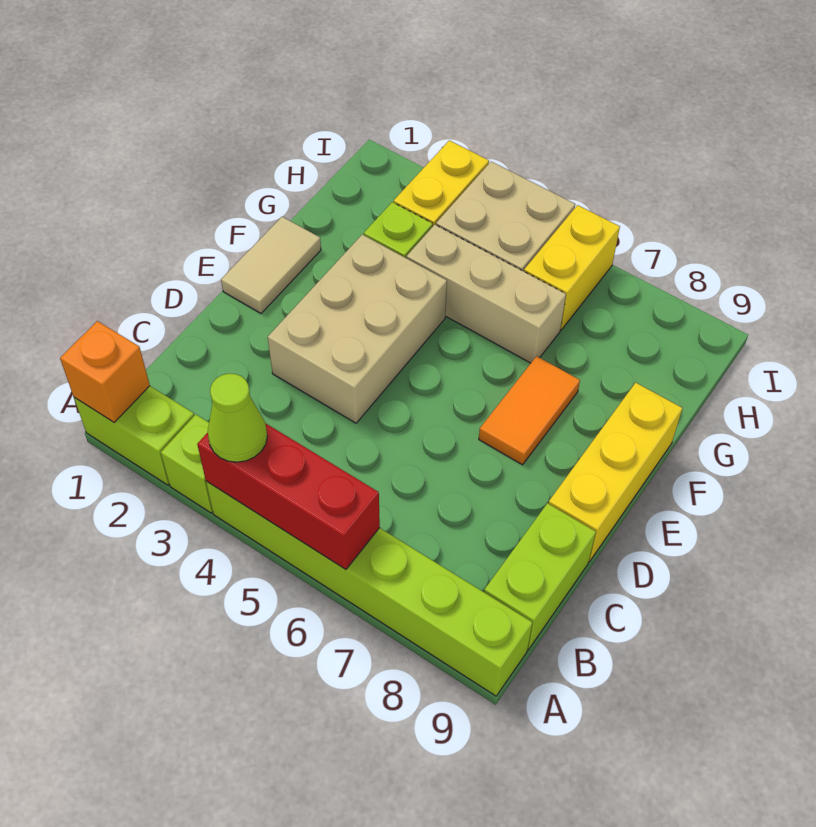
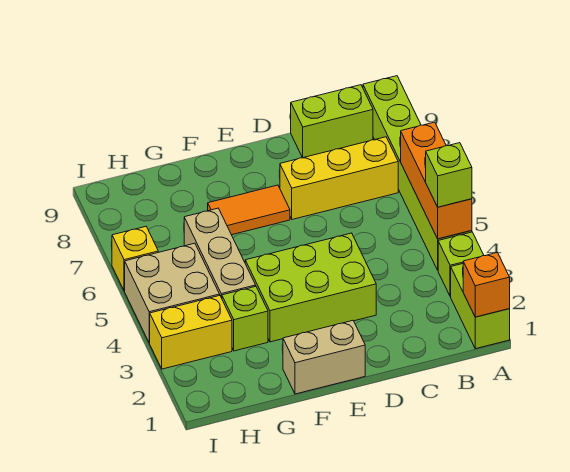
red 1x3 brick [197,423,380,569] -> orange 1x3 brick [401,122,472,239]
lime 1x1 cone [208,374,267,462] -> lime 1x1 brick [426,143,472,207]
tan 2x3 brick [268,235,447,423] -> lime 2x3 brick [245,233,376,342]
yellow 1x3 brick [548,383,682,562] -> yellow 1x3 brick moved to [280,137,398,219]
tan 1x2 tile [221,217,321,313] -> tan 1x2 brick [283,321,365,394]
yellow 1x2 brick [524,205,620,330] -> yellow 1x1 brick [112,227,158,291]

